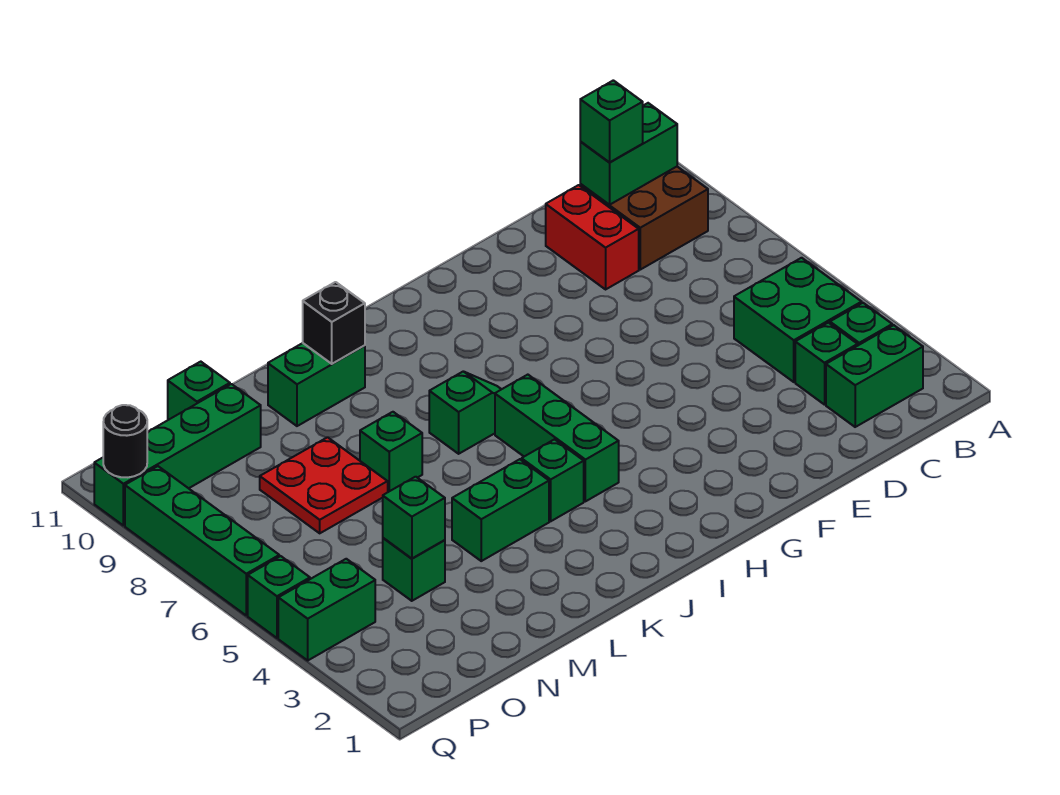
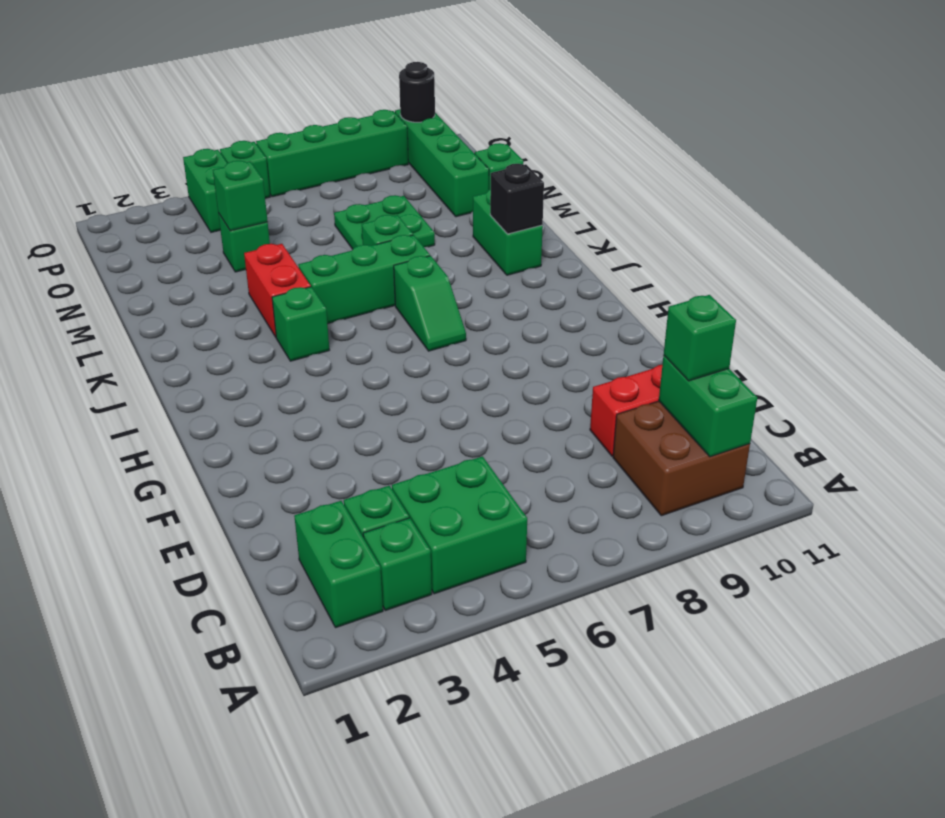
green 1x3 brick [495,375,619,501] -> green 1x3 brick moved to [298,235,430,324]
green 1x2 brick [452,459,549,561] -> red 1x2 brick [244,244,311,337]
red 2x2 plate [260,437,388,533] -> green 2x2 plate [334,195,435,249]

